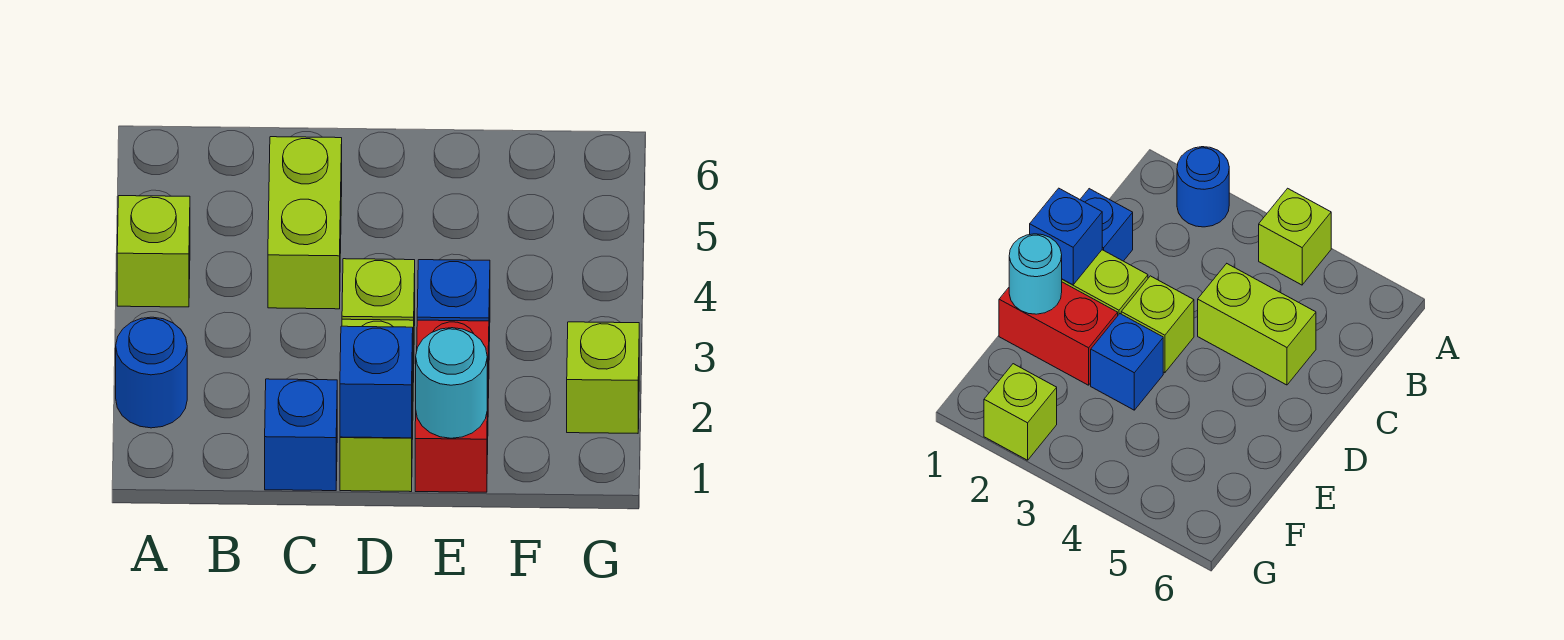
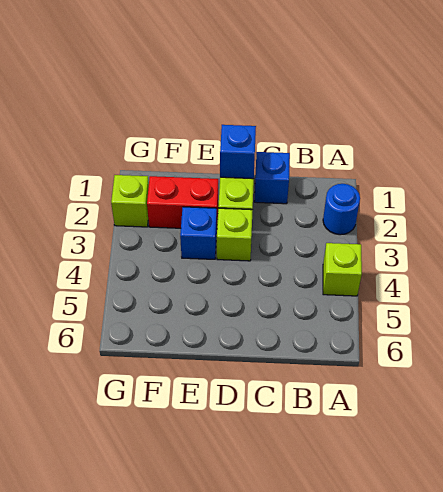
lime 1x2 brick [268,137,342,309] -> none
red 1x2 brick [415,320,489,492] -> red 1x2 brick turned to [147,176,218,228]
cyan 1x1 round brick [416,328,487,438] -> none

